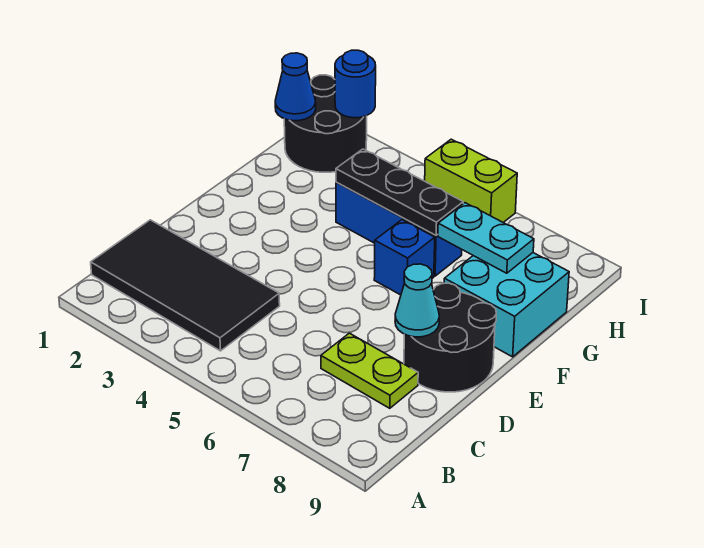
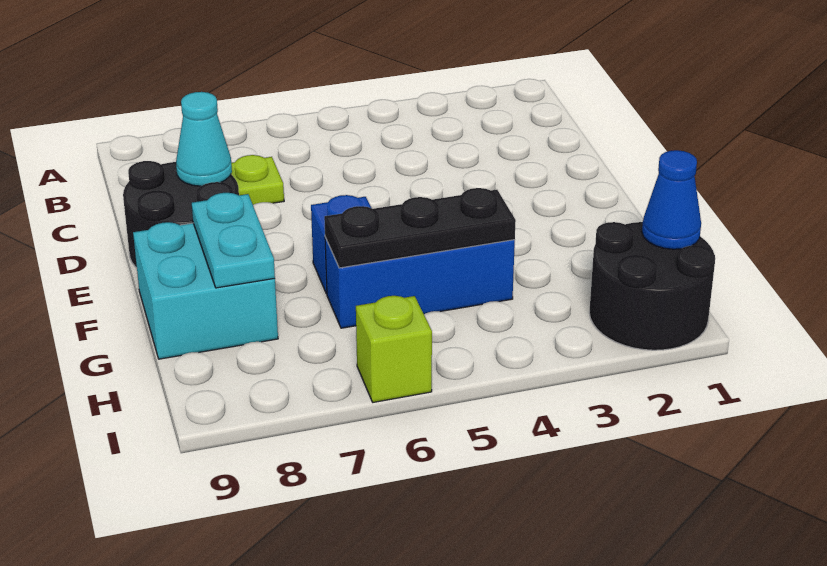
black 2x4 tile [91,220,280,351] -> none
cyan 1x2 plate [438,203,534,273] -> cyan 1x2 plate turned to [192,193,275,288]
blue 1x1 round brick [335,50,376,118] -> none
lime 1x2 brick [425,139,517,223] -> lime 1x1 brick [356,296,432,402]

